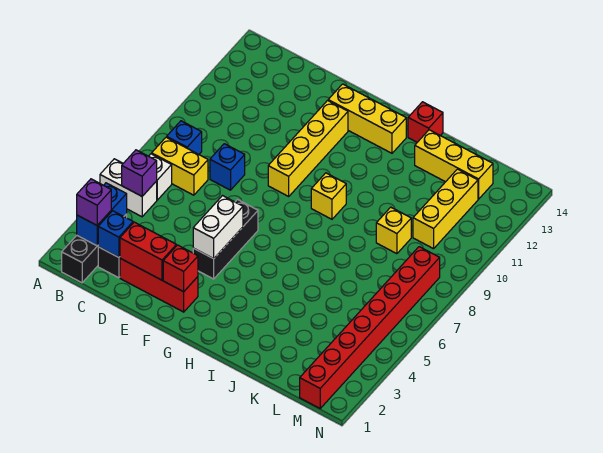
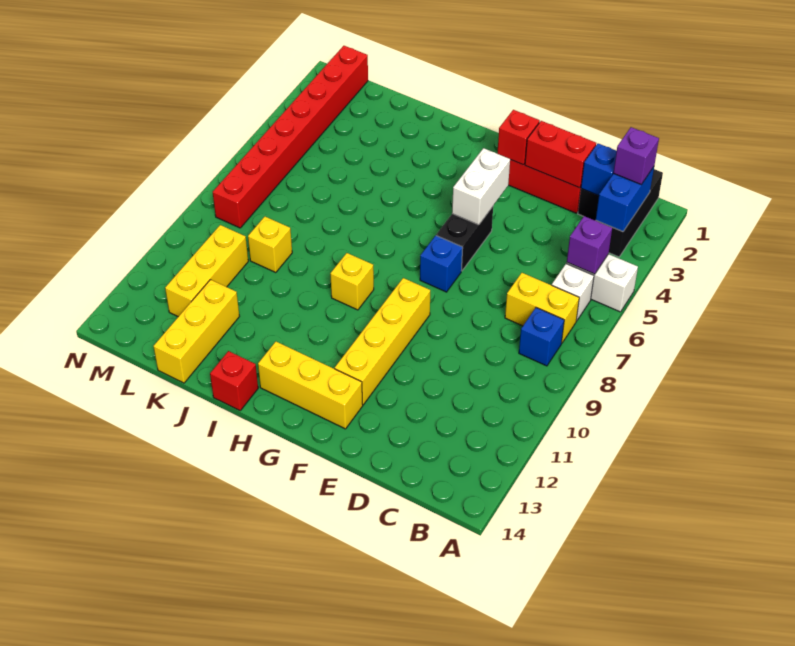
blue 1x1 brick [210,144,245,190] -> blue 1x1 brick moved to [420,236,463,292]
black 1x3 brick [193,200,258,279] -> black 1x2 brick [436,207,493,271]
yellow 1x3 brick [415,130,493,199] -> yellow 1x3 brick turned to [154,280,239,383]

